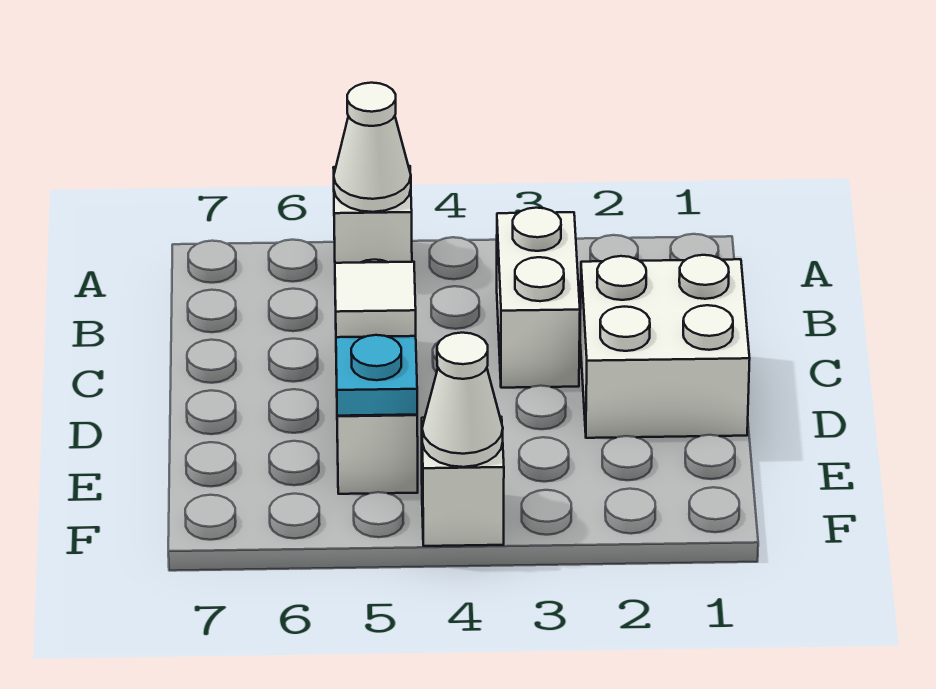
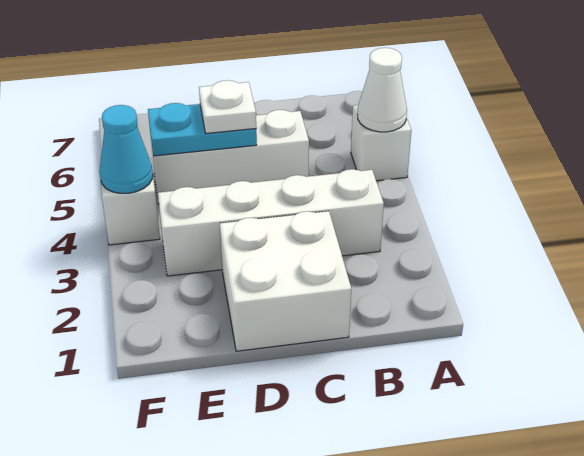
white 1x2 brick [497,208,580,388] -> white 1x4 brick [158,169,384,276]
white 1x1 tile [335,262,416,337] -> white 1x1 plate [199,80,256,133]
white 1x1 cone [422,333,503,467] -> cyan 1x1 cone [99,105,153,193]

